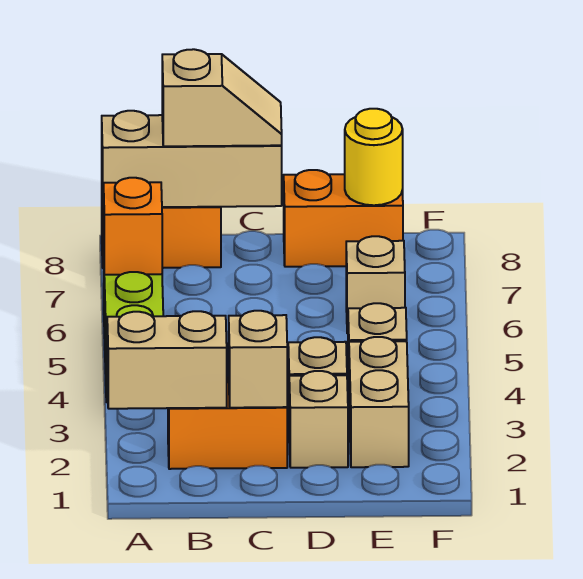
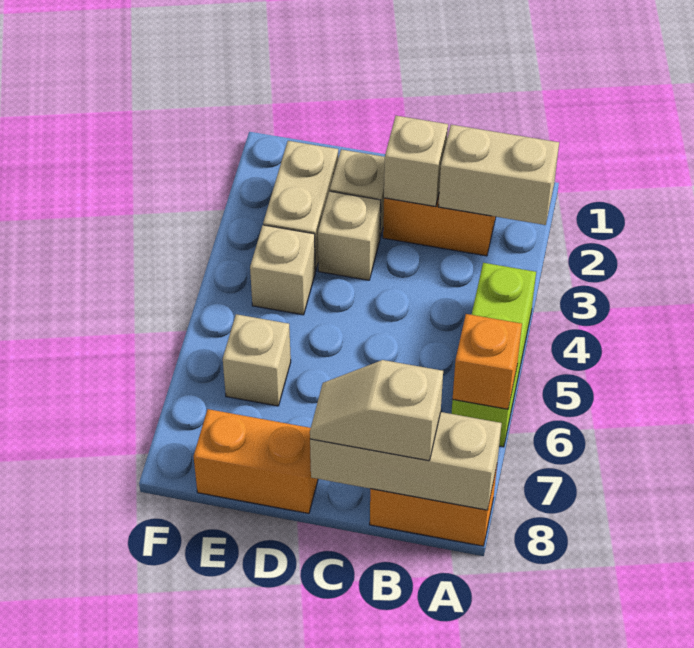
yellow 1x1 round brick [345,109,403,205] -> none

